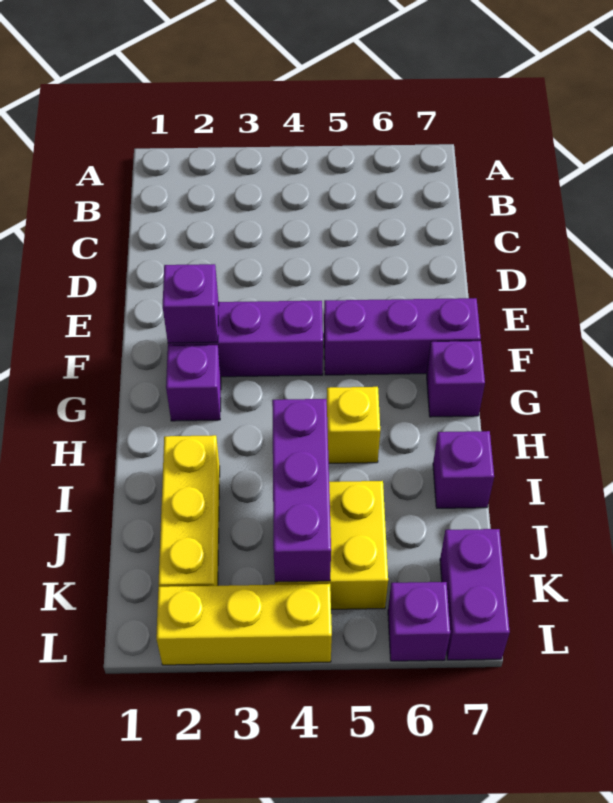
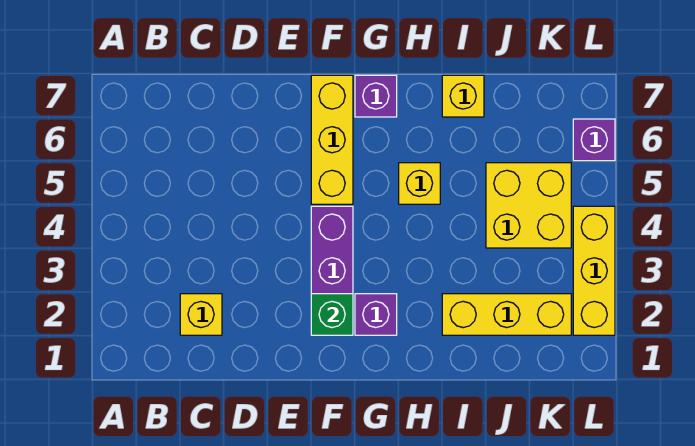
none -> yellow 1x1 brick [180,294,222,335]
purple 1x1 brick [163,264,219,343] -> green 1x1 brick [311,294,353,335]
purple 1x3 brick [324,298,481,375] -> yellow 1x3 brick [311,75,353,204]
purple 1x3 brick [272,399,331,582] -> none
purple 1x1 brick [433,431,494,508] -> yellow 1x1 brick [442,75,484,117]
purple 1x2 brick [440,529,510,660] -> none

